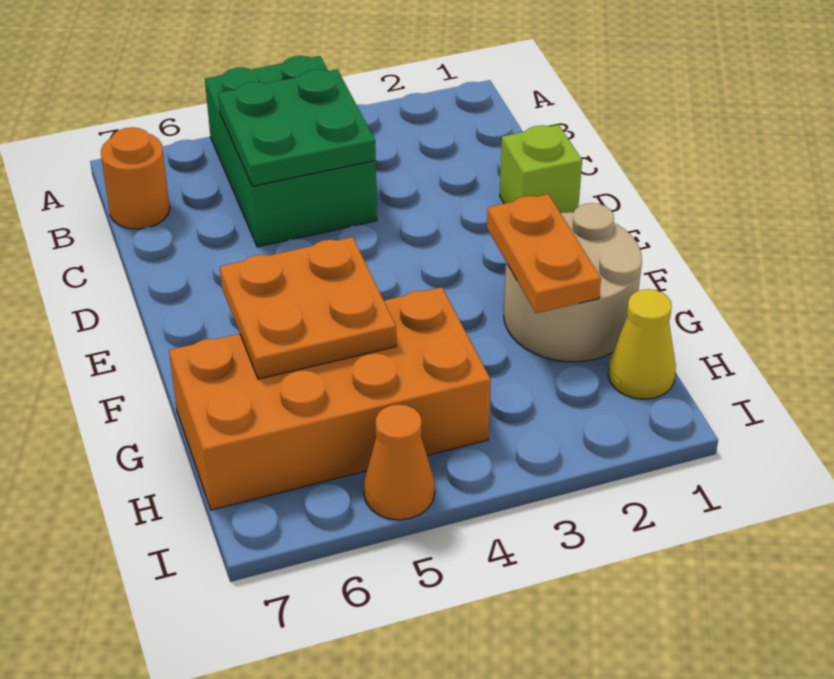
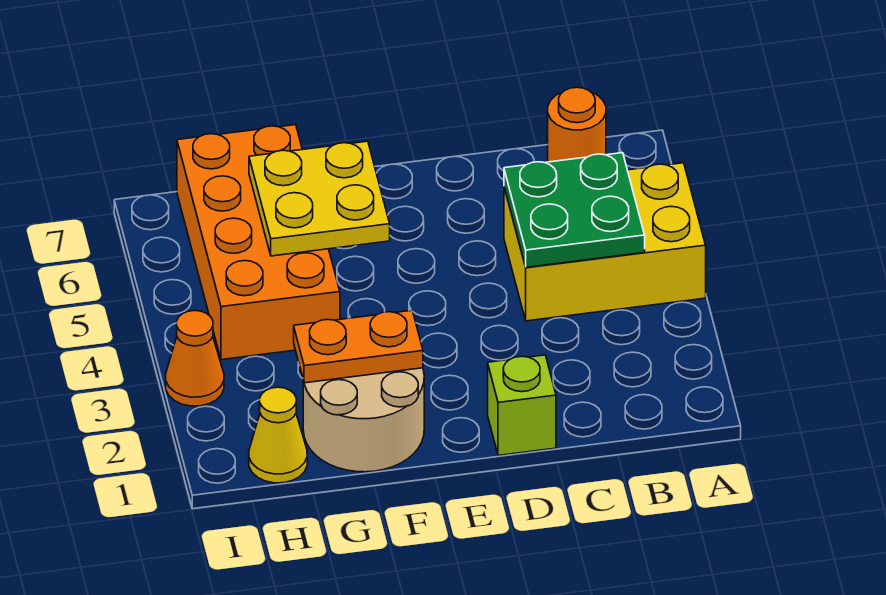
green 2x3 brick [205,56,377,247] -> yellow 2x3 brick [504,163,706,321]
orange 2x2 plate [220,237,396,379] -> yellow 2x2 plate [249,141,390,256]
orange 1x1 cone [364,404,435,520] -> orange 1x1 cone moved to [166,311,224,406]

